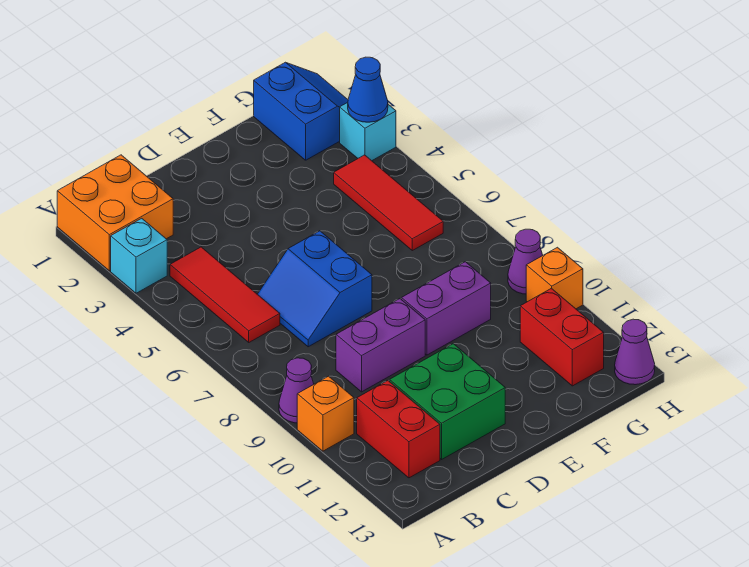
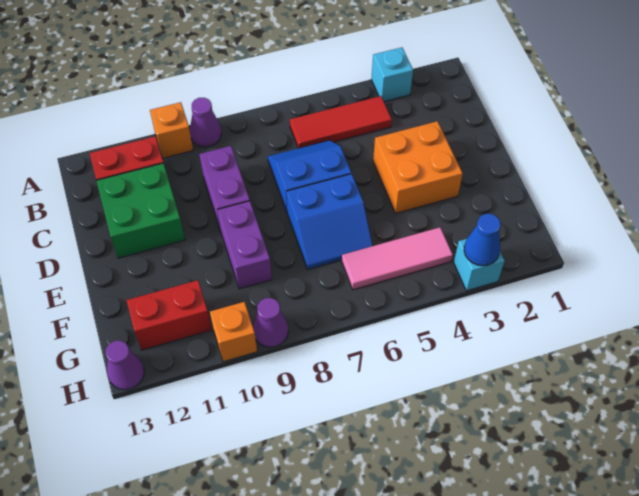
orange 2x2 brick [57,155,173,271] -> orange 2x2 brick moved to [373,121,463,213]
blue 2x2 slope [254,62,348,160] -> blue 2x2 slope moved to [286,174,373,269]
red 1x3 tile [334,155,443,251] -> pink 1x3 tile [342,227,453,290]

